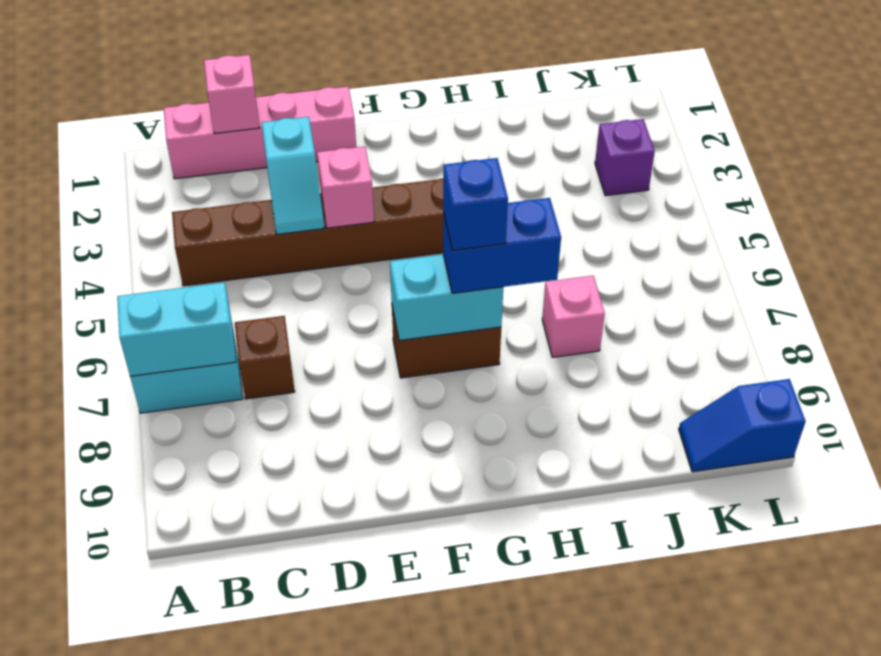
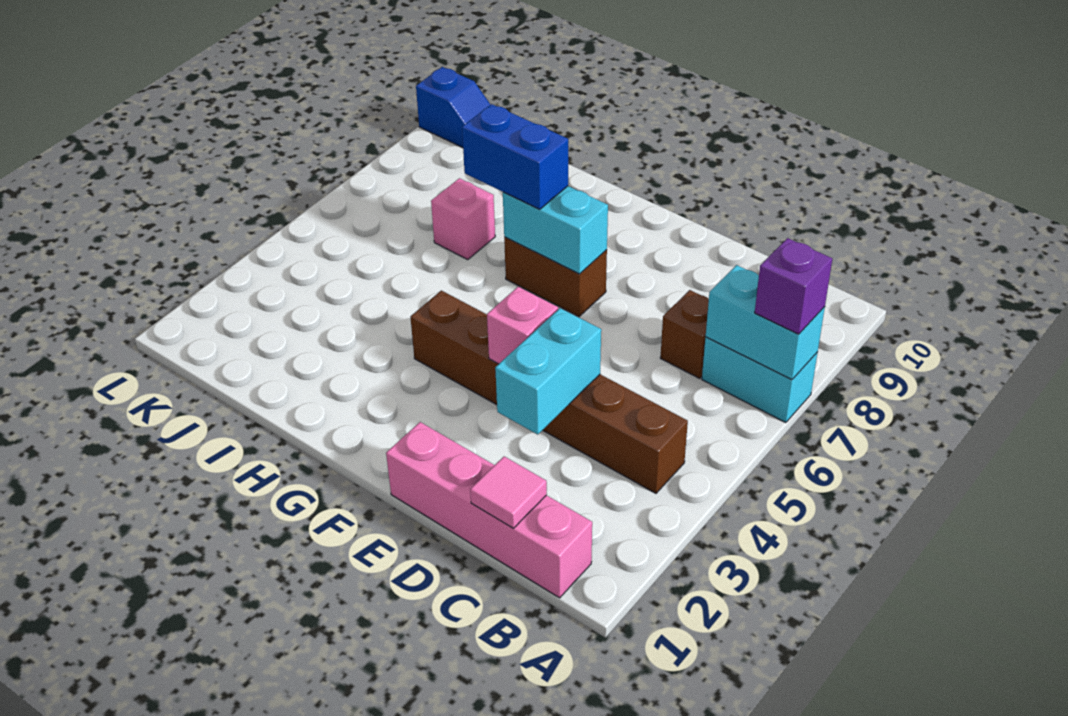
pink 1x1 brick [204,55,260,134] -> pink 1x1 tile [470,457,547,528]
cyan 1x2 slope [262,117,324,234] -> cyan 1x2 brick [495,308,601,435]
blue 1x1 brick [443,158,508,251] -> none
purple 1x1 brick [595,119,655,196] -> purple 1x1 brick moved to [755,238,832,334]

